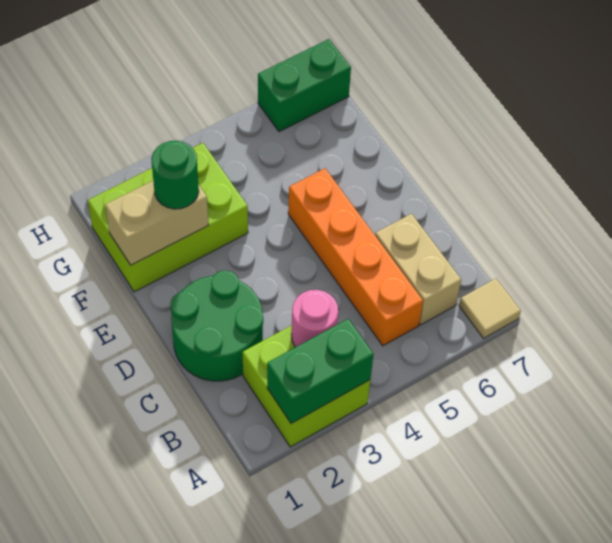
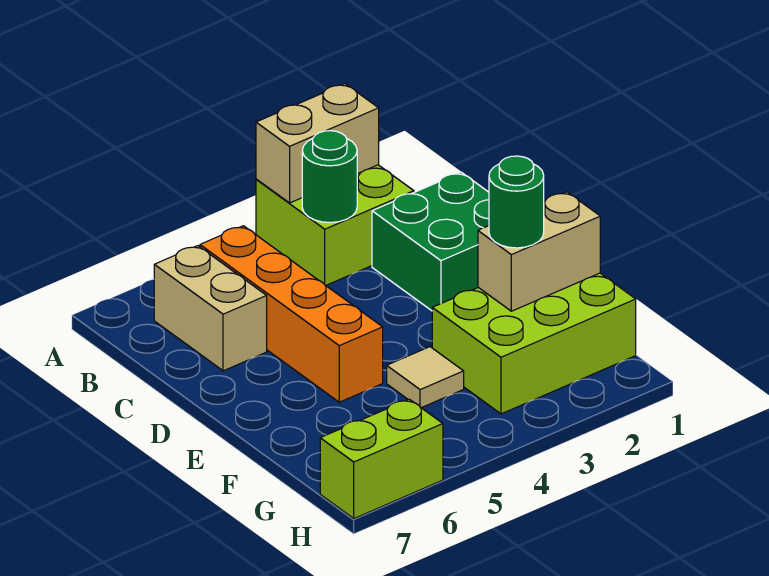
green 1x2 brick [267,319,374,424] -> tan 1x2 brick [256,84,379,203]
tan 1x1 tile [459,279,521,338] -> tan 1x1 tile moved to [387,347,464,408]
pink 1x1 round brick [291,290,338,347] -> green 1x1 round brick [302,131,357,223]
green 2x2 round brick [170,271,263,381] -> green 2x2 brick [372,172,489,311]
green 1x2 brick [258,39,351,132] -> lime 1x2 brick [320,399,443,519]

